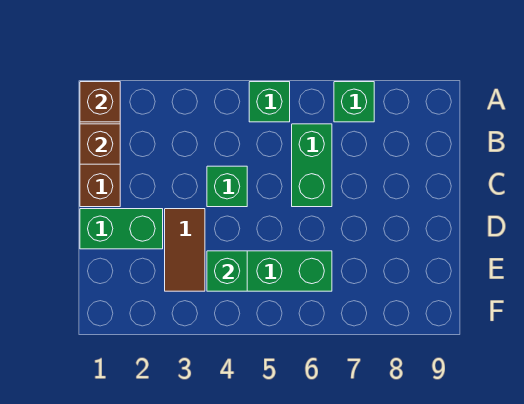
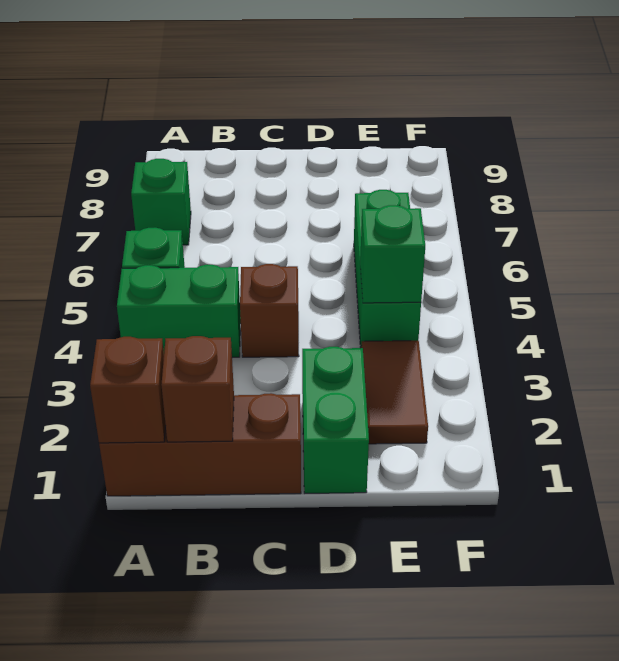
green 1x2 brick [292,124,332,207] -> green 1x2 brick moved to [117,265,241,358]
green 1x1 brick [207,166,247,207] -> brown 1x1 brick [240,264,299,357]
brown 1x2 tile [165,209,205,291] -> brown 1x2 tile turned to [361,341,428,444]

